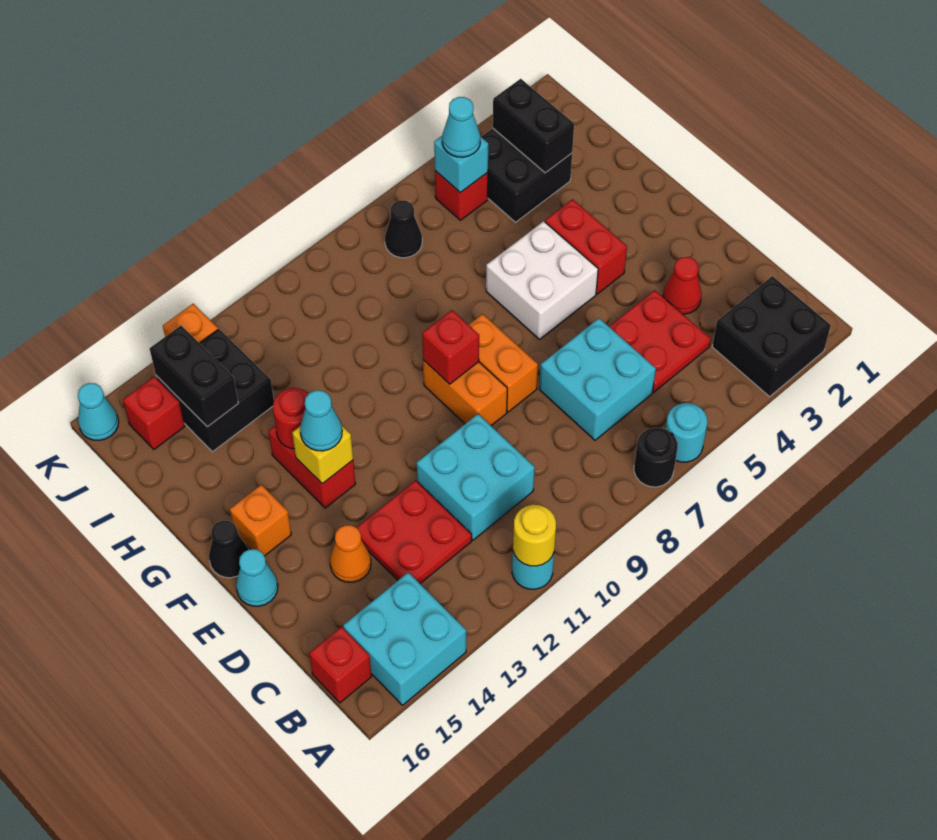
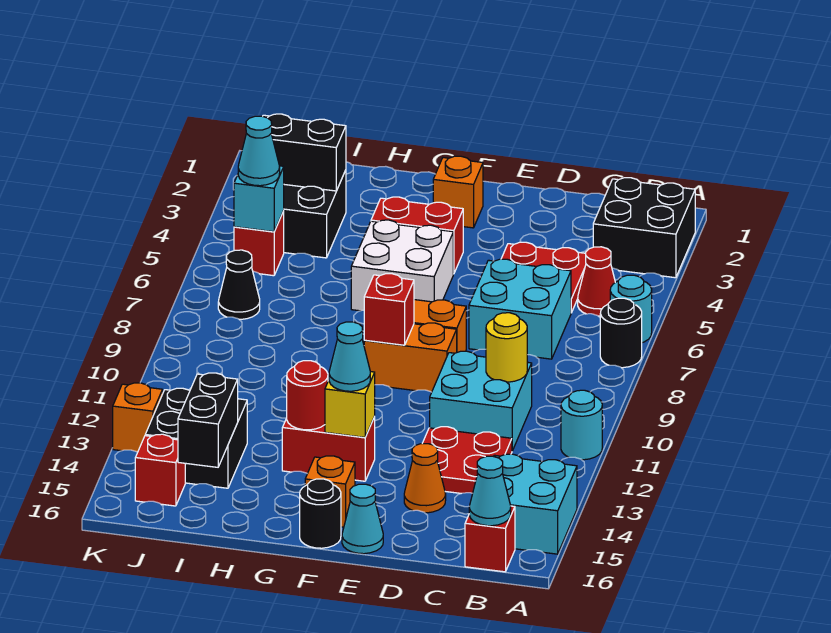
yellow 1x1 round brick [513,505,556,566] -> yellow 1x1 round brick moved to [486,313,527,382]
red 1x1 cone [663,257,701,314] -> red 1x1 cone moved to [578,247,615,316]
none -> orange 1x1 brick [433,156,483,228]
black 1x1 cone [209,520,249,578] -> black 1x1 round brick [300,479,341,548]
black 1x2 brick [150,326,238,427] -> black 1x2 brick turned to [178,373,238,467]
cyan 1x1 cone [78,383,119,440] -> cyan 1x1 cone moved to [469,456,511,526]

